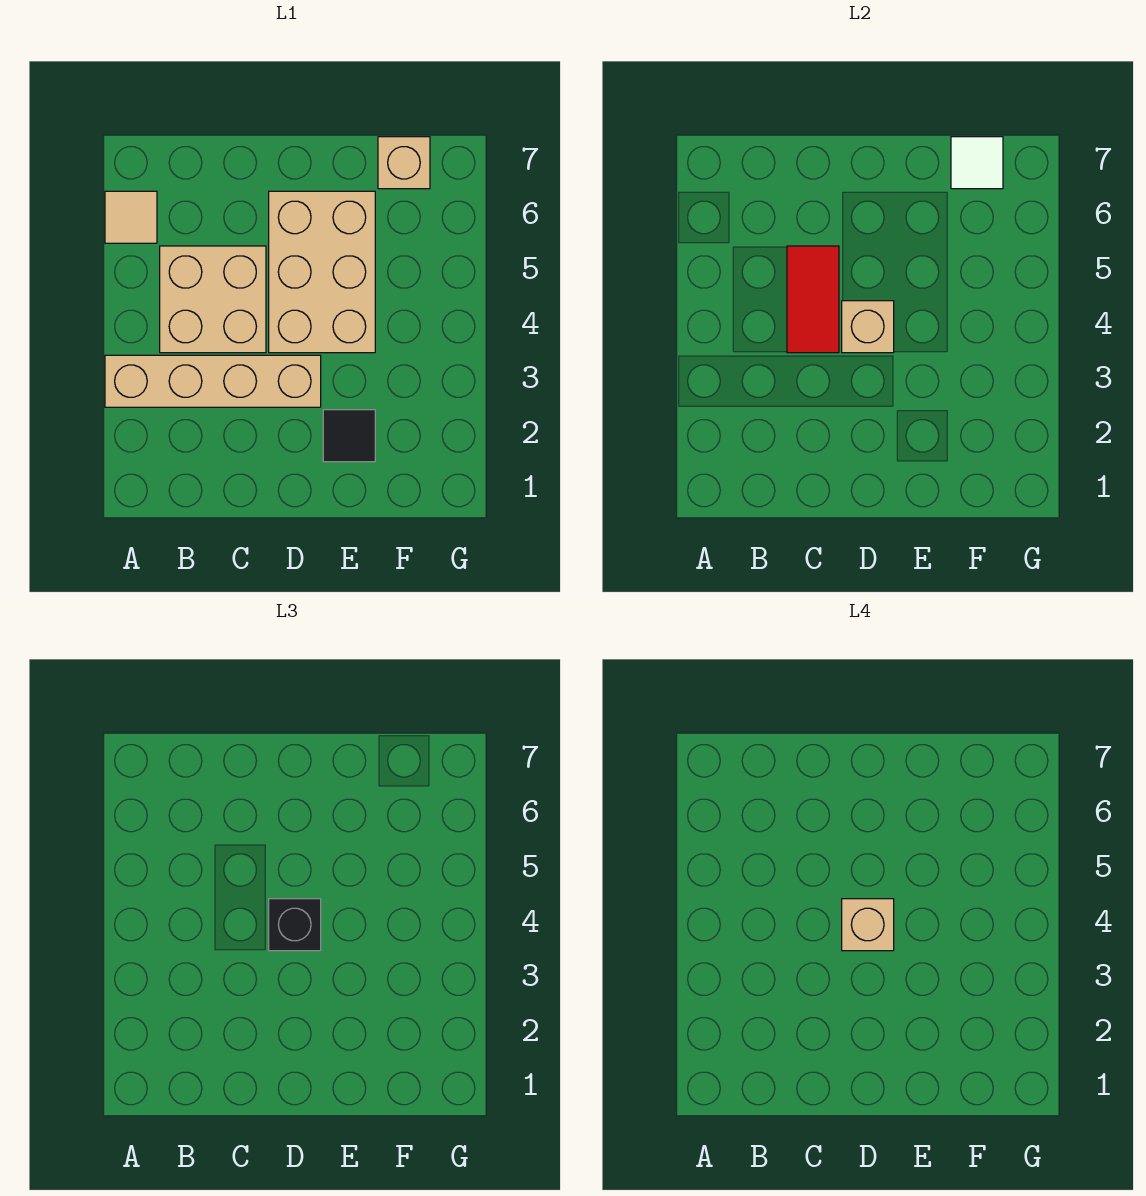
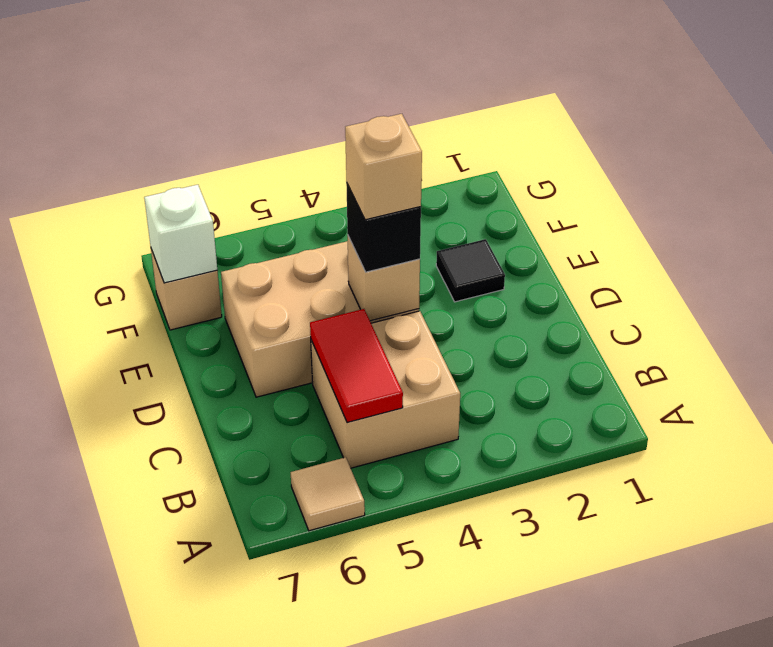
tan 1x4 brick [105,355,321,407] -> none
red 1x2 tile [787,246,839,353] -> red 1x2 tile turned to [310,309,403,423]
white 1x1 tile [951,137,1003,189] -> white 1x1 brick [144,185,217,283]

